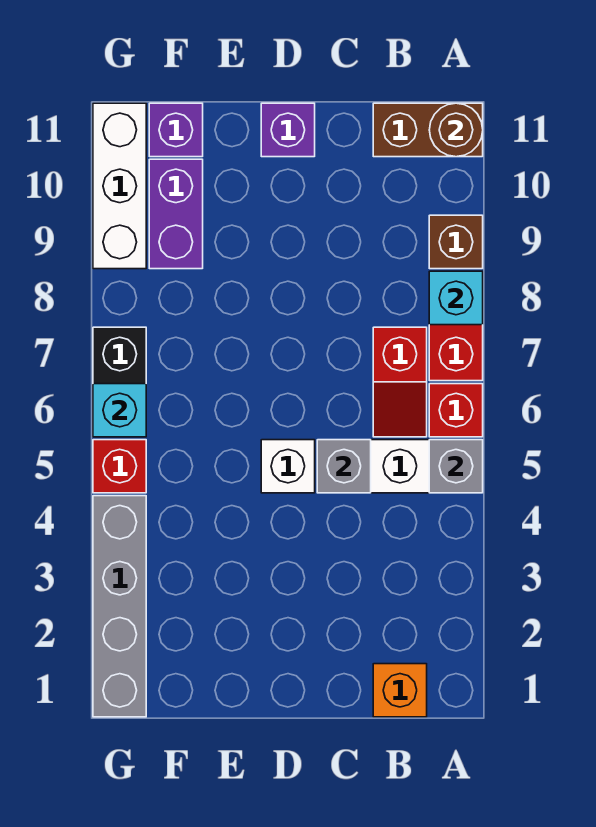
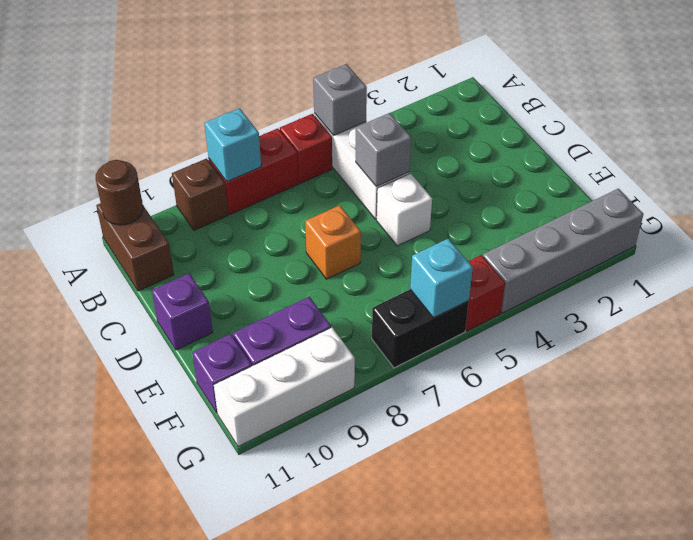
orange 1x1 brick [373,664,427,717] -> orange 1x1 brick moved to [305,205,361,279]
red 1x2 slope [373,327,427,437] -> none

